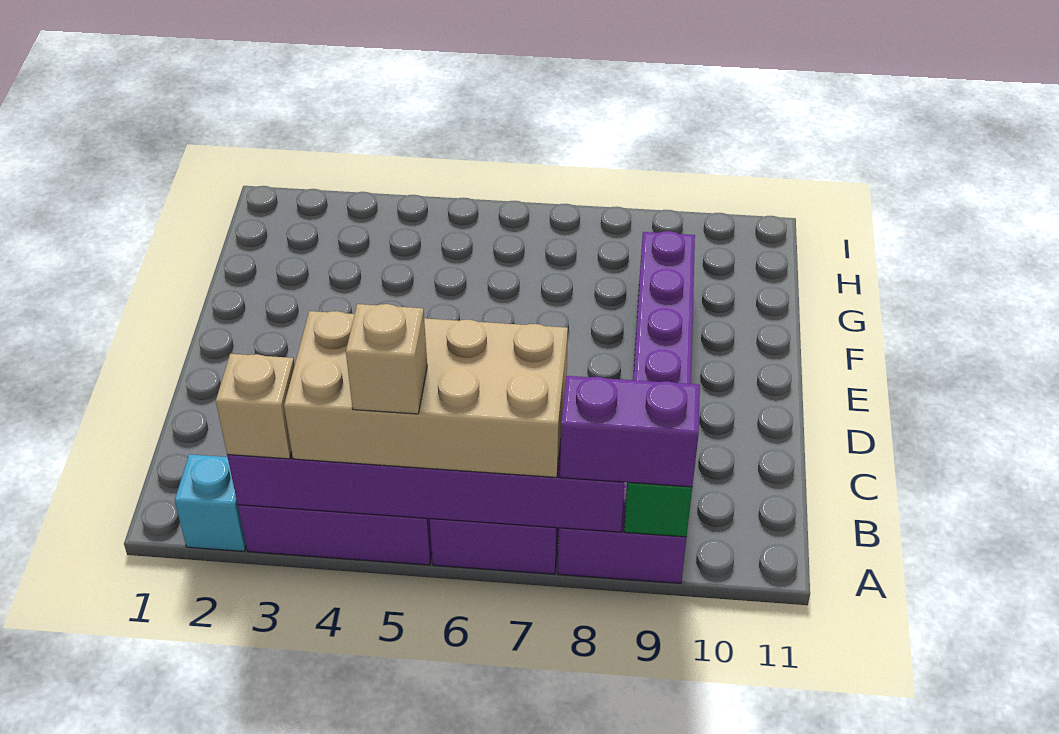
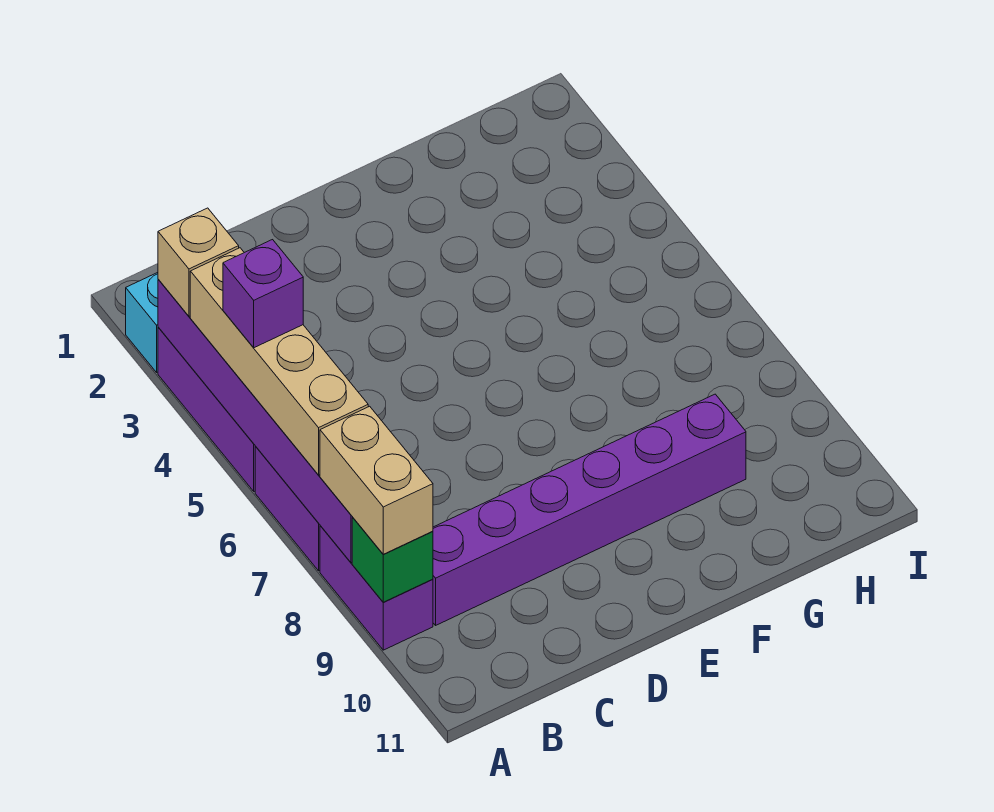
tan 2x4 brick [284,311,568,477] -> tan 1x4 brick [190,248,368,475]
tan 1x1 brick [346,304,427,414] -> purple 1x1 brick [223,240,303,348]
purple 1x2 brick [560,376,700,487] -> tan 1x2 brick [320,406,433,554]

